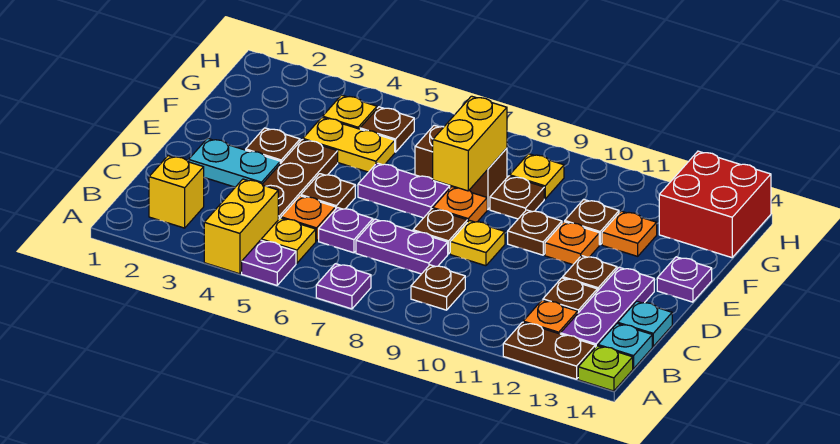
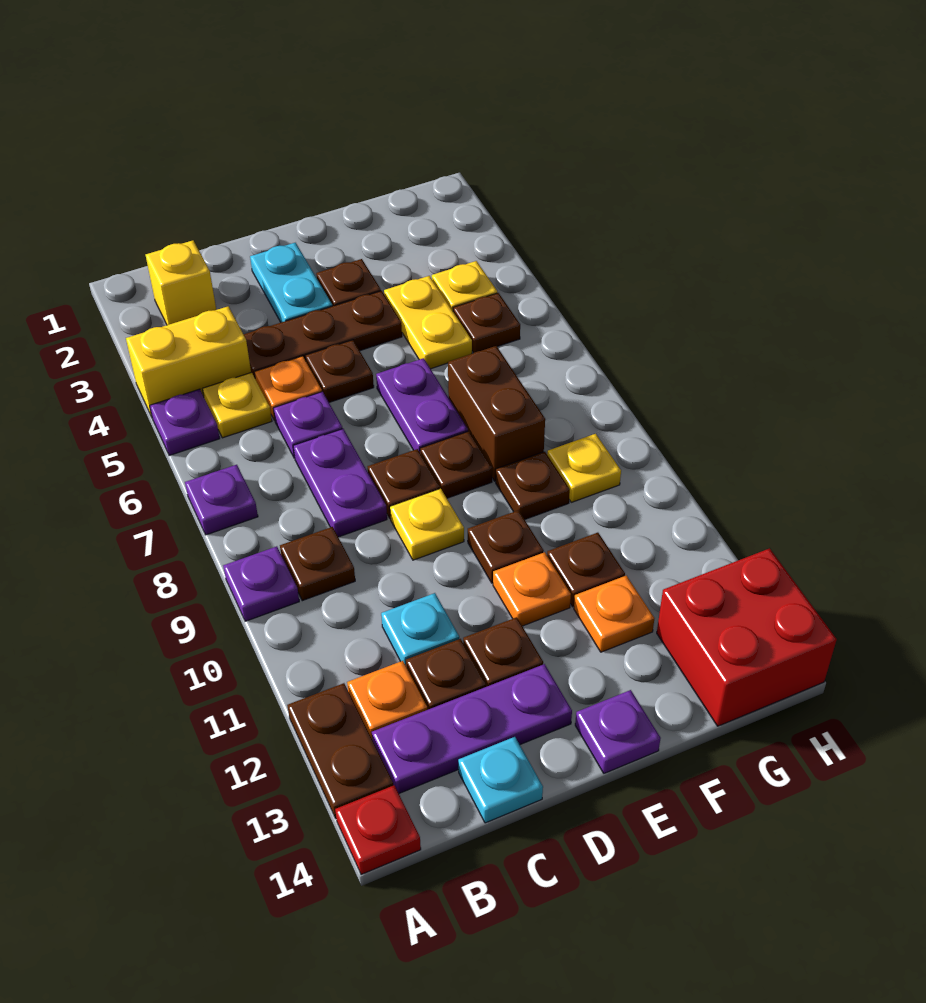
none -> purple 1x1 plate [223,546,299,621]
lime 1x1 plate [578,346,633,391] -> red 1x1 plate [335,785,421,875]
cyan 1x1 plate [598,324,652,369] -> cyan 1x1 plate moved to [381,593,459,665]
orange 1x1 plate [433,187,487,222] -> brown 1x1 plate [420,431,492,498]
yellow 1x2 brick [433,96,507,191] -> none

